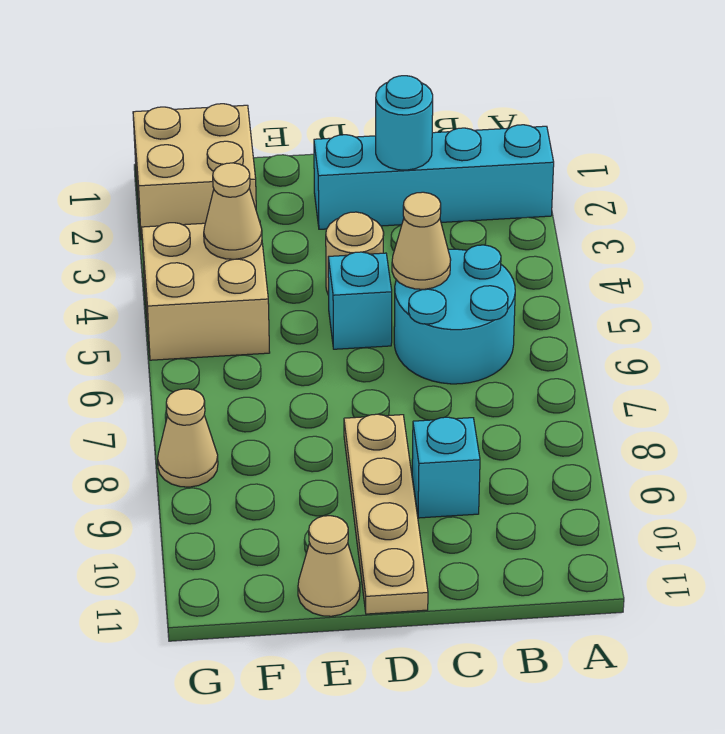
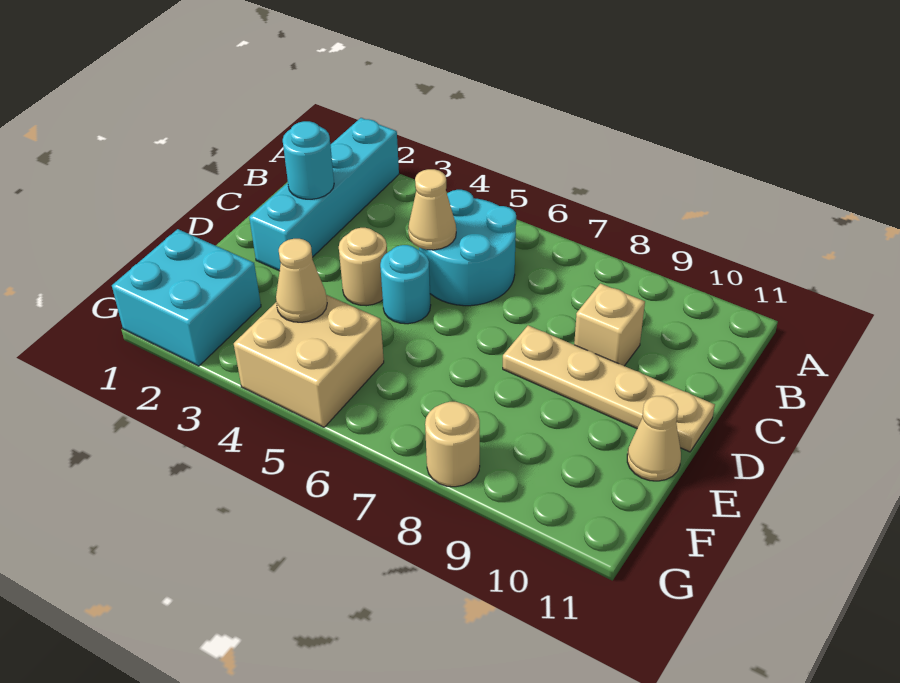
cyan 1x1 brick [412,417,480,518] -> tan 1x1 brick [574,284,645,366]
cyan 1x1 brick [328,252,392,349] -> cyan 1x1 round brick [380,245,431,324]
tan 2x2 brick [133,104,256,240] -> cyan 2x2 brick [112,229,261,366]
tan 1x1 cone [158,389,218,487] -> tan 1x1 round brick [425,402,480,487]

